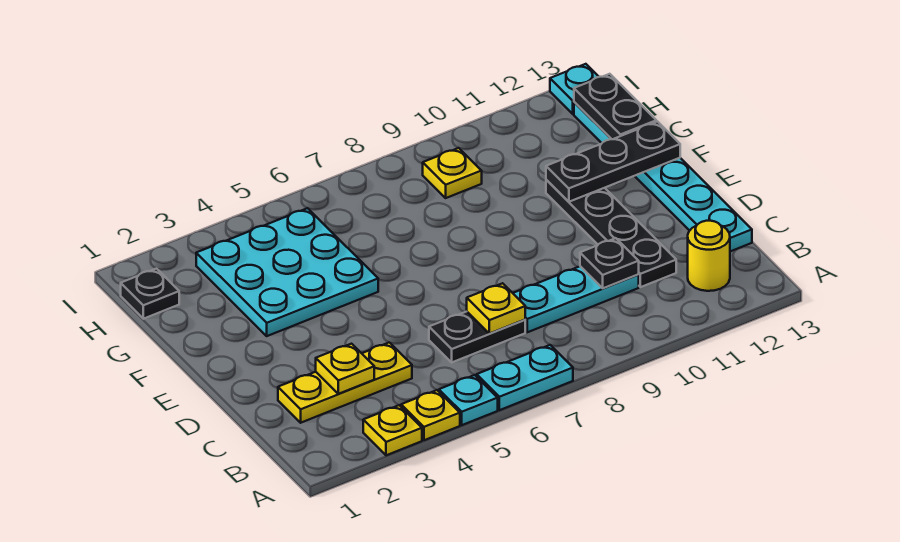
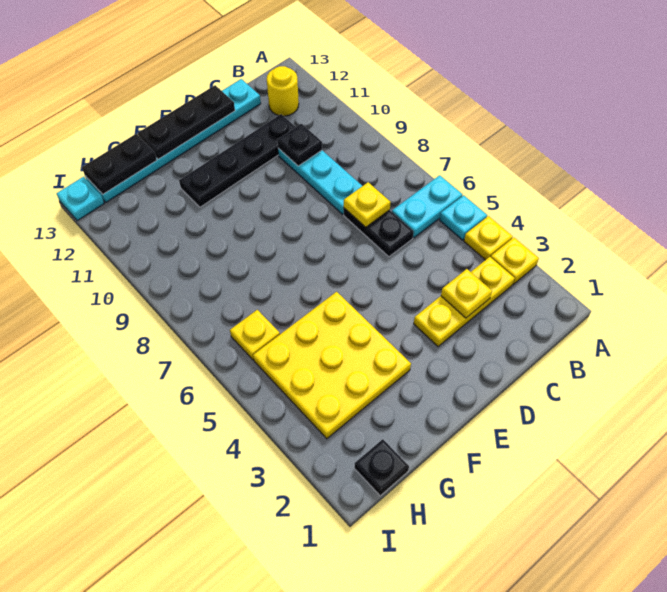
cyan 1x2 plate [477,345,573,410] -> cyan 1x2 plate turned to [392,175,462,238]
yellow 1x3 plate [278,343,412,423] -> yellow 1x3 plate turned to [414,257,515,347]
cyan 3x3 plate [196,208,378,336] -> yellow 3x3 plate [253,292,411,439]
black 1x3 plate [546,122,680,202] -> black 1x3 plate turned to [138,85,235,159]
yellow 1x1 plate [423,148,482,198] -> yellow 1x1 plate moved to [230,310,280,360]

